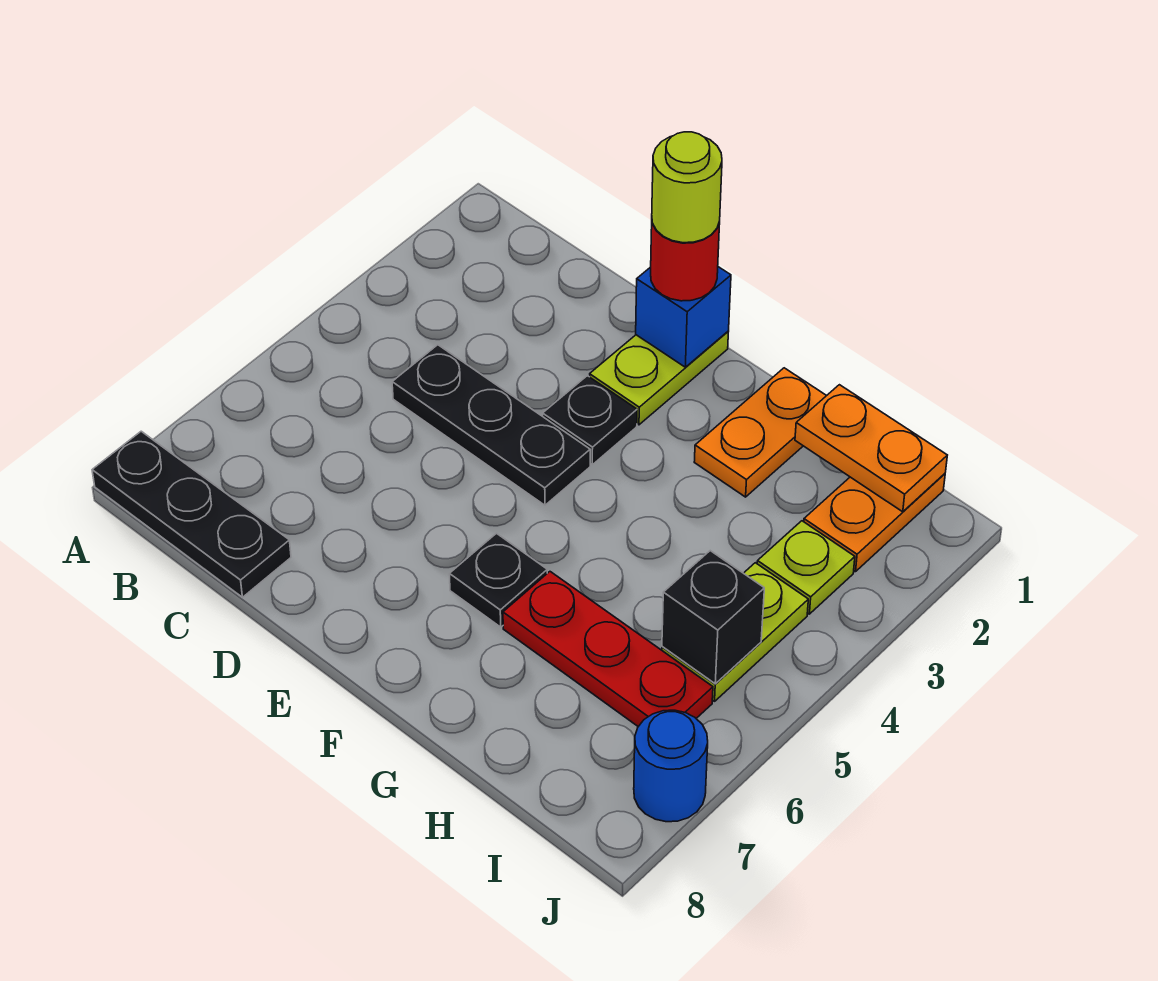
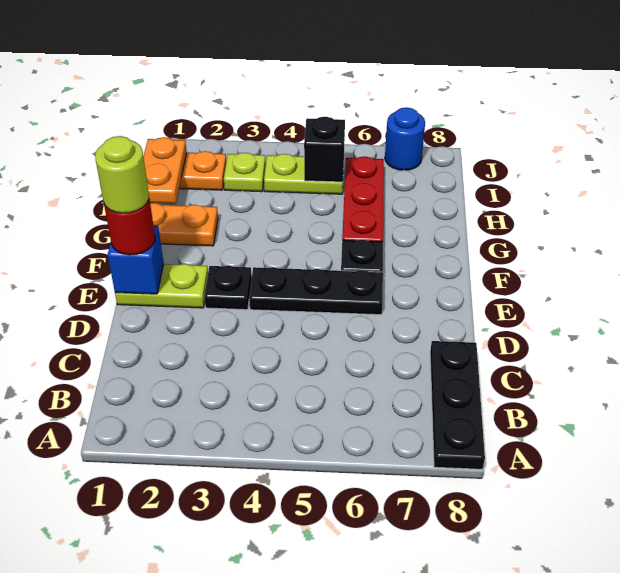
black 1x3 plate [392,345,590,505] -> black 1x3 plate turned to [249,267,383,315]

